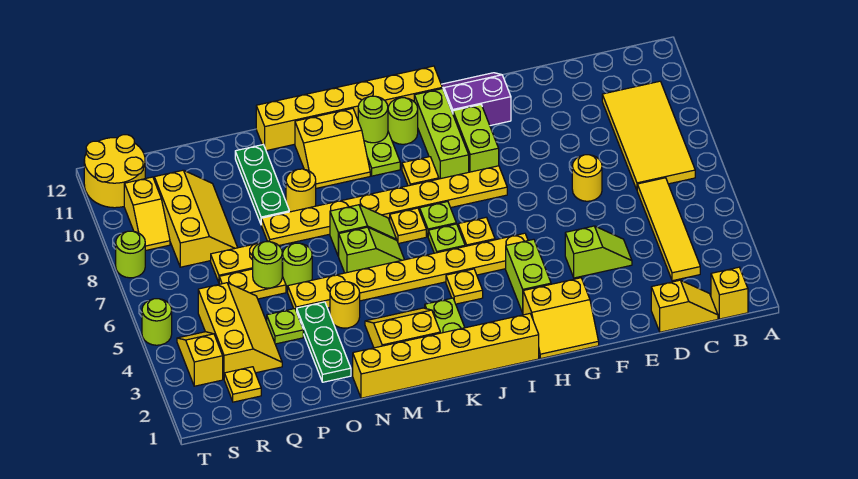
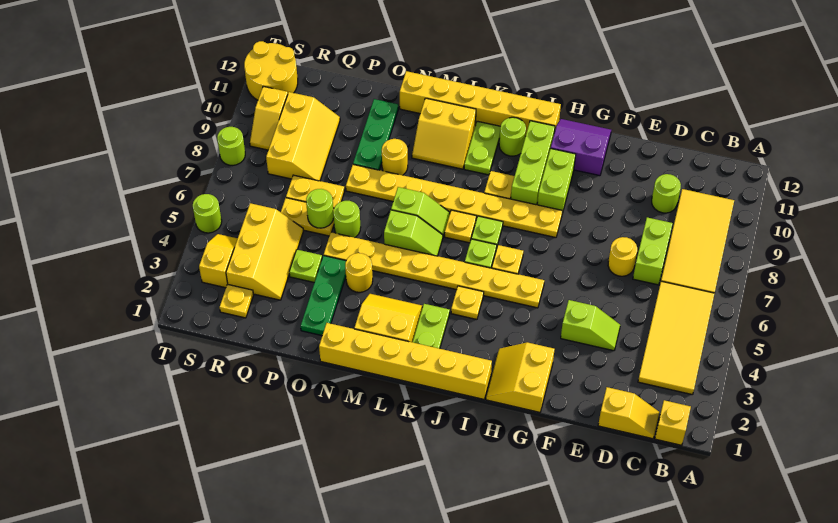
yellow 1x4 tile [637,178,700,281] -> yellow 2x4 tile [638,281,715,395]
yellow 2x2 slope [523,278,599,359] -> yellow 2x2 slope turned to [486,343,555,412]
lime 1x2 brick [506,239,551,313] -> lime 1x2 brick moved to [633,217,673,285]
lime 1x1 round brick [358,96,388,143] -> lime 1x1 round brick moved to [652,174,681,213]

